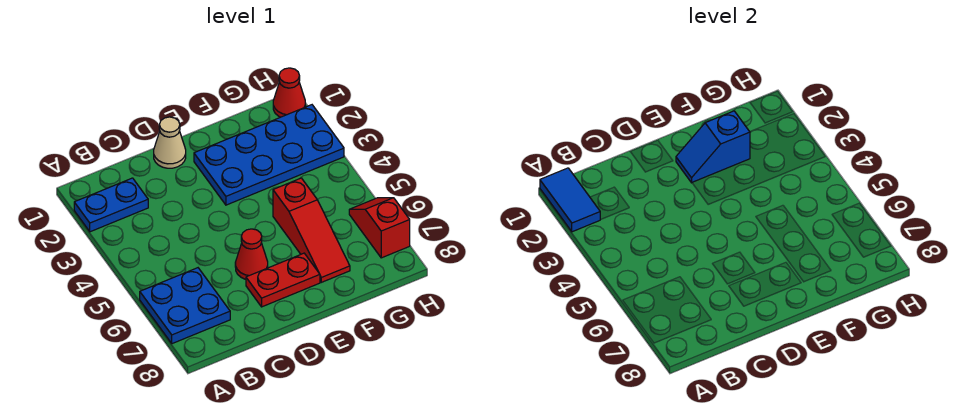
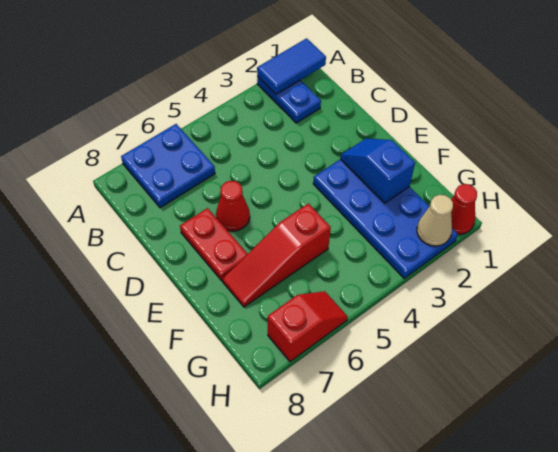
tan 1x1 cone [154,117,186,168] -> tan 1x1 cone moved to [417,195,453,246]

